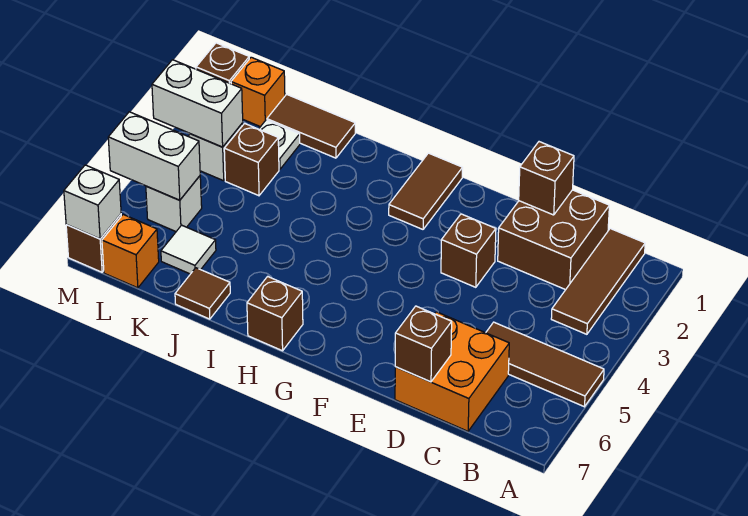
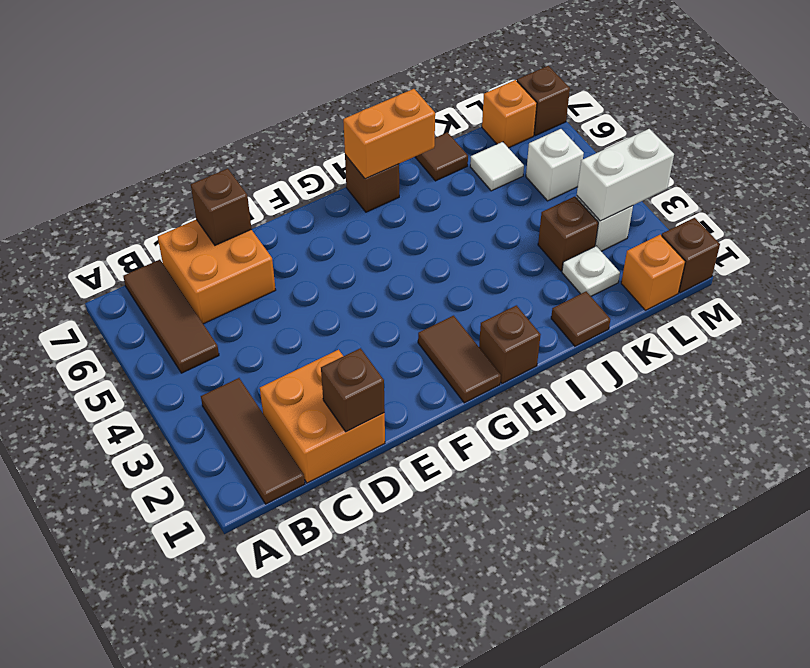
brown 1x3 tile [486,322,604,407] -> brown 1x3 tile turned to [123,260,219,373]
brown 2x2 brick [498,190,609,290] -> orange 2x2 brick [260,350,385,483]
brown 1x1 brick [441,214,496,287] -> brown 1x1 brick moved to [479,305,541,384]
none -> orange 1x2 brick [343,89,435,179]
brown 1x2 tile [267,94,355,158] -> brown 1x1 tile [551,291,611,346]
white 1x2 brick [108,112,200,200] -> none
white 1x1 brick [64,165,121,239] -> none

